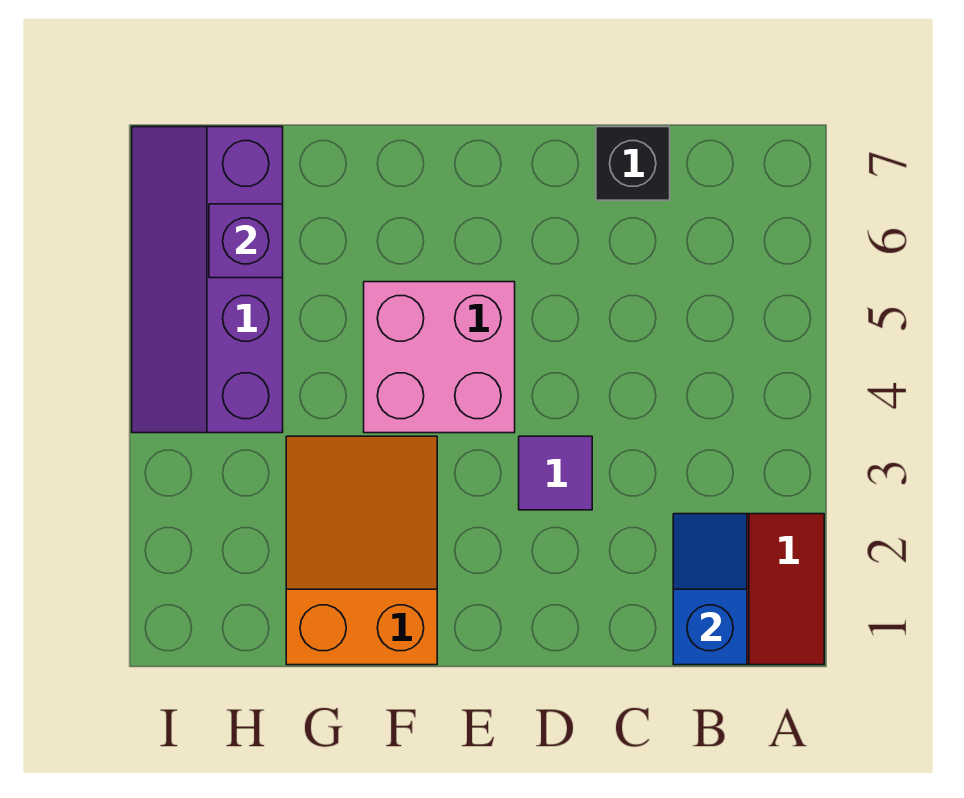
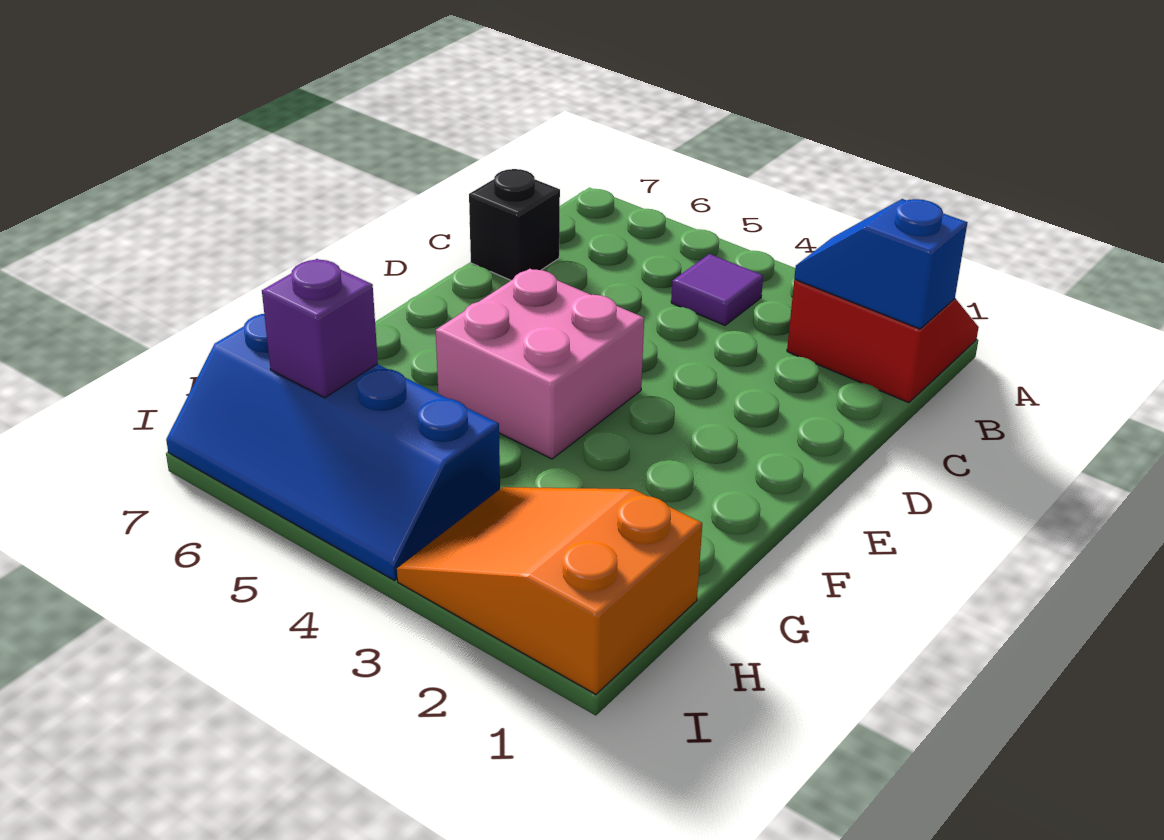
purple 1x1 tile [519,436,592,510] -> purple 1x1 tile moved to [671,254,763,325]
orange 2x3 slope [286,436,437,665] -> orange 2x3 slope moved to [397,487,702,694]
purple 2x4 slope [132,127,283,433] -> blue 2x4 slope [166,314,500,580]

